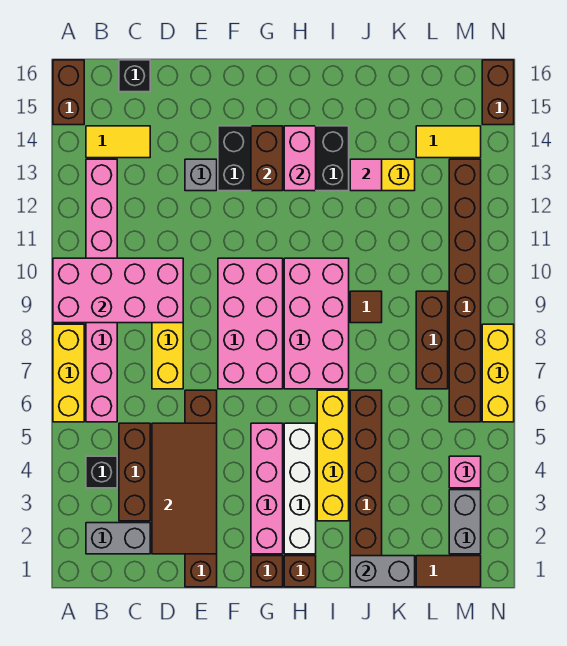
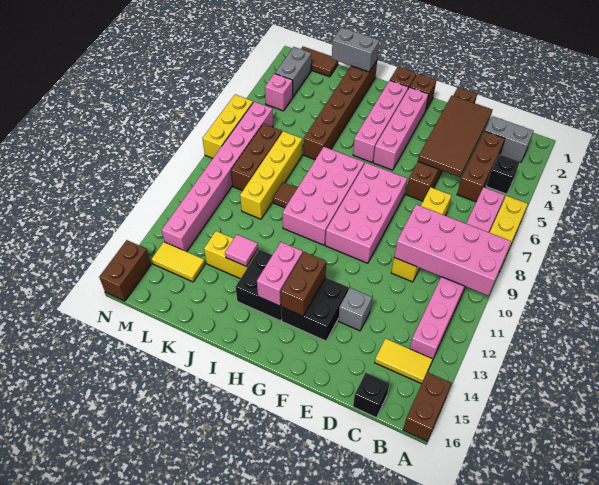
white 1x4 brick [284,423,316,554] -> pink 1x4 brick [353,80,408,162]
yellow 1x4 brick [317,390,349,521] -> yellow 1x4 brick moved to [240,131,302,219]
brown 1x8 brick [449,159,481,422] -> pink 1x8 brick [162,102,273,252]

